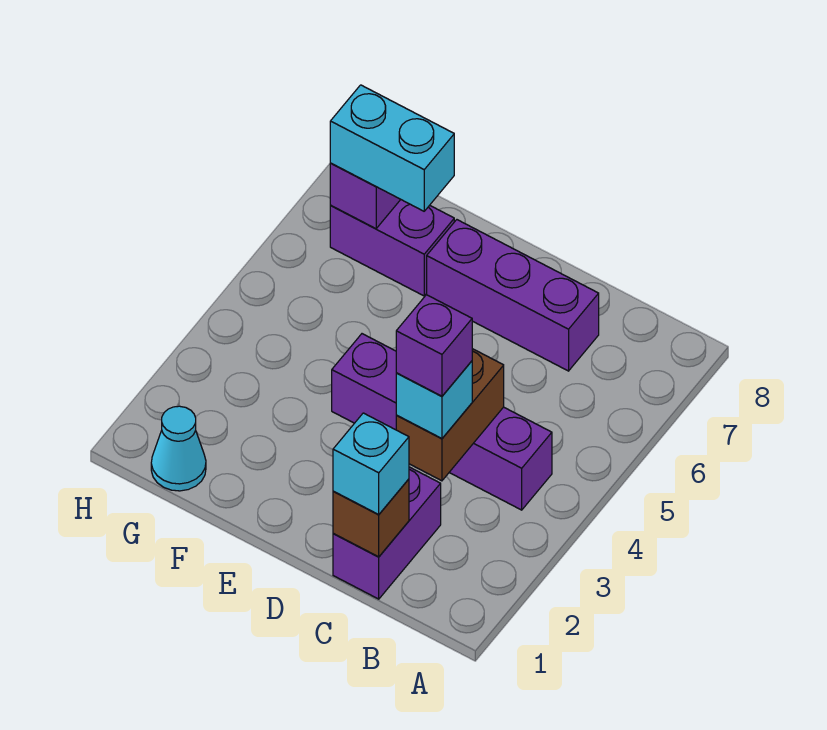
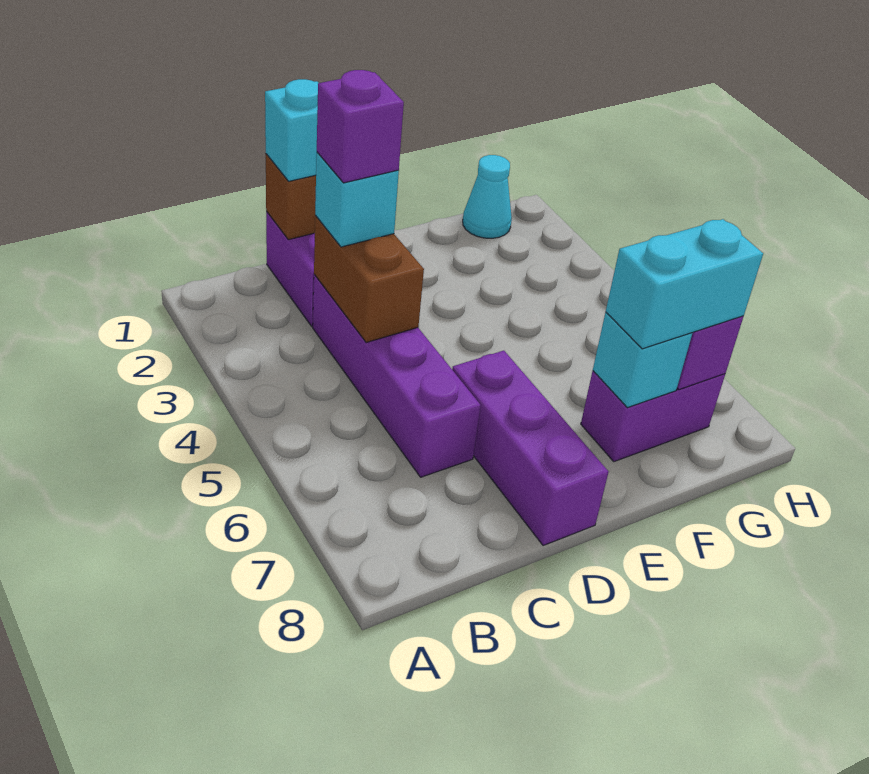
purple 1x4 brick [332,334,552,510] -> purple 1x4 brick turned to [313,275,481,477]
purple 1x3 brick [427,220,599,371] -> purple 1x3 brick turned to [452,351,609,546]
none -> cyan 1x1 brick [593,313,692,408]

